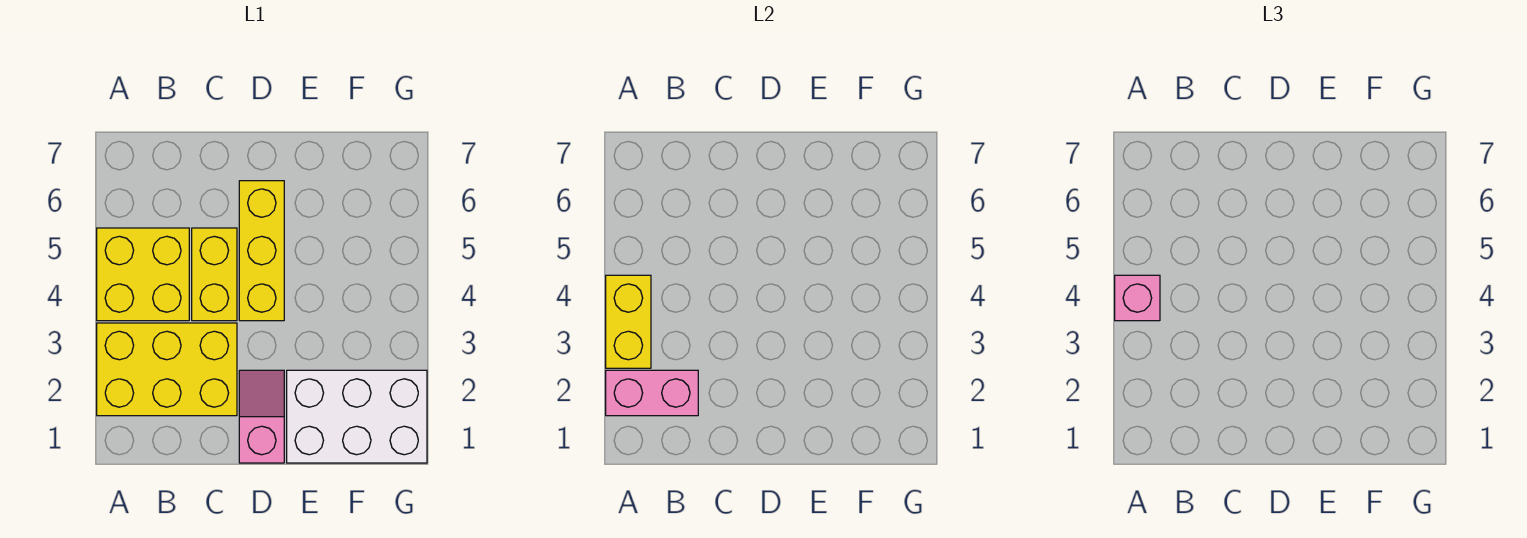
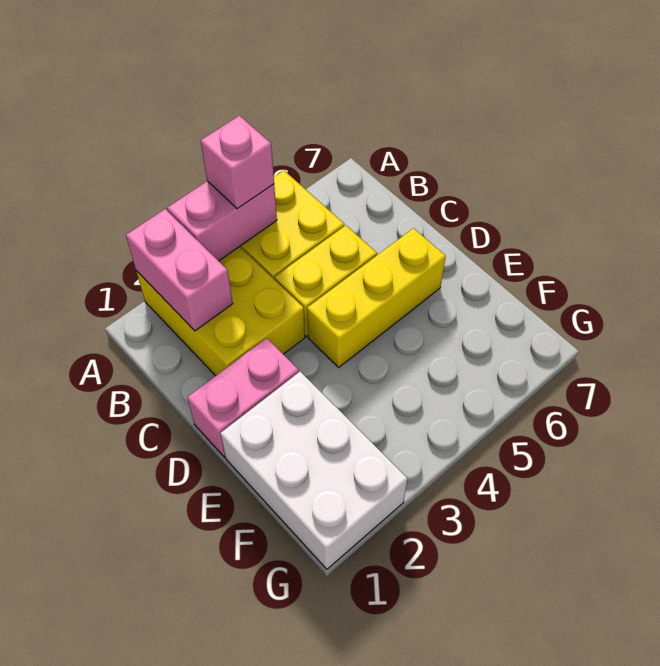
yellow 1x2 brick [606,275,651,368] -> pink 1x2 brick [167,181,277,261]
pink 1x2 slope [239,370,284,463] -> pink 1x2 brick [187,338,299,457]

